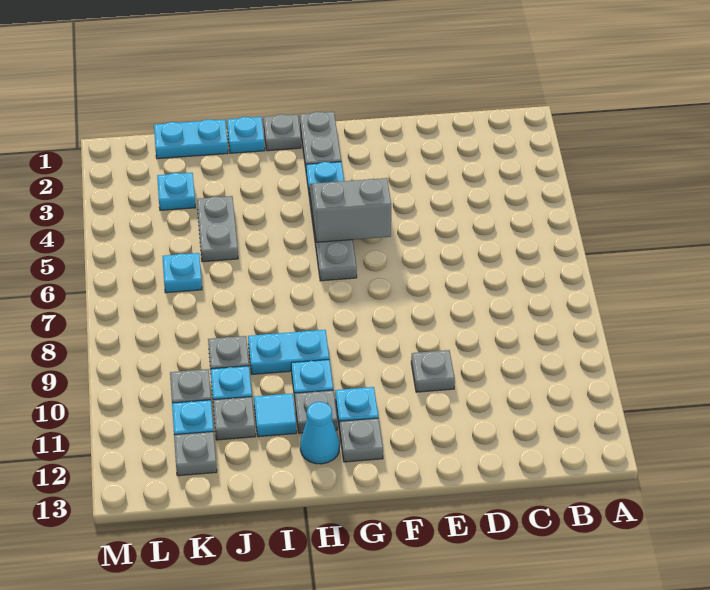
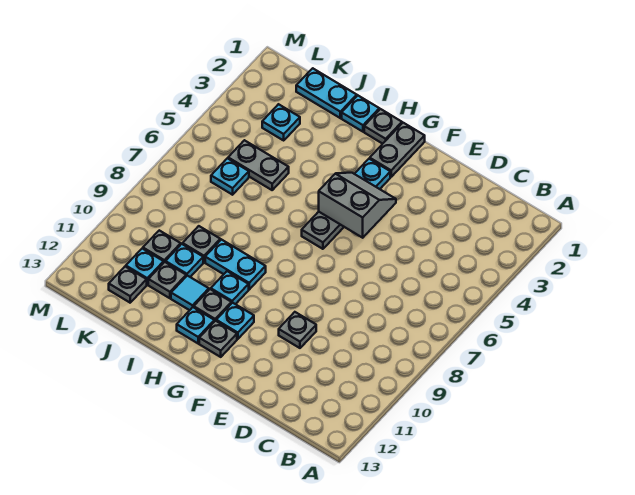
cyan 1x1 cone [300,402,340,464] -> cyan 1x1 plate [177,307,214,343]
grey 1x2 plate [197,196,238,262] -> grey 1x2 plate turned to [228,140,289,190]

